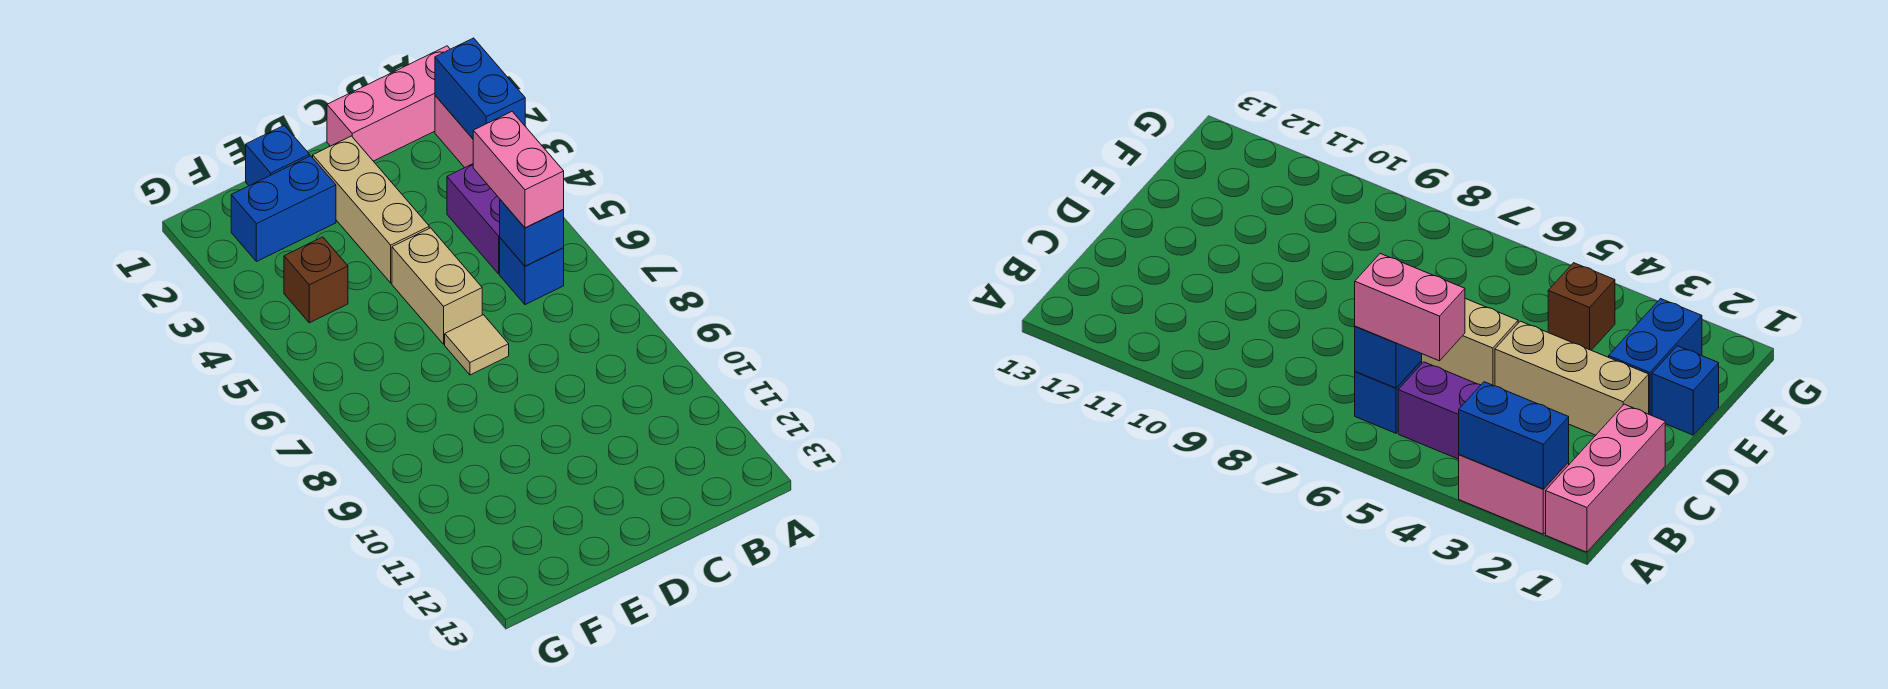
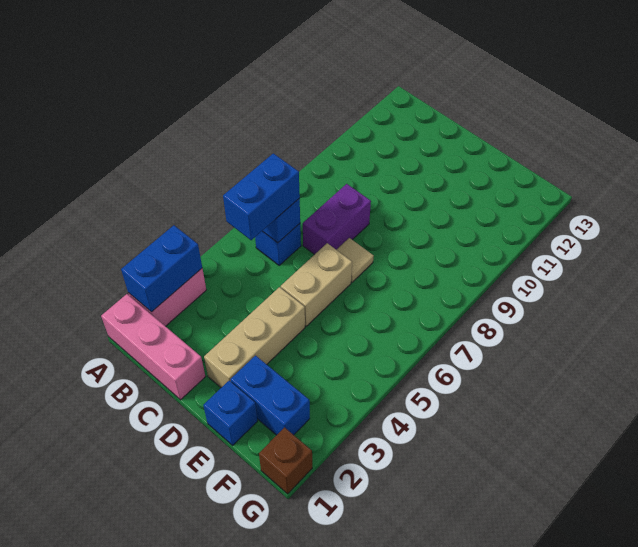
purple 1x2 brick [447,164,500,274] -> purple 1x2 brick moved to [303,184,371,255]
pink 1x2 brick [473,112,564,228] -> blue 1x2 brick [223,153,300,240]
brown 1x1 brick [284,237,348,323] -> brown 1x1 brick moved to [259,427,312,494]

